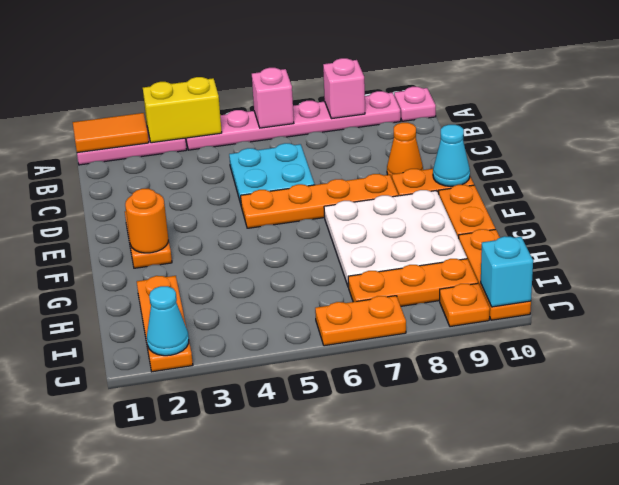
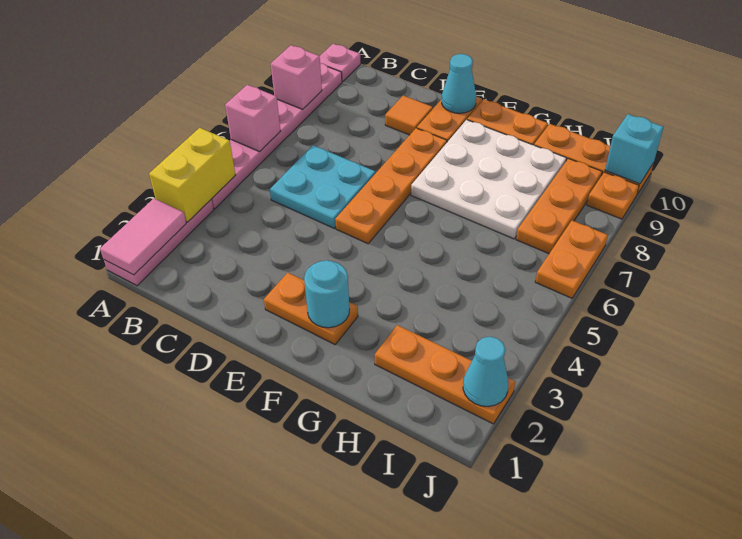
orange 1x2 tile [73,113,149,153] -> pink 1x2 tile [100,199,186,275]
orange 1x1 cone [387,123,423,178] -> orange 1x1 tile [385,96,433,135]
orange 1x1 round brick [125,189,168,253] -> cyan 1x1 round brick [304,260,350,328]

